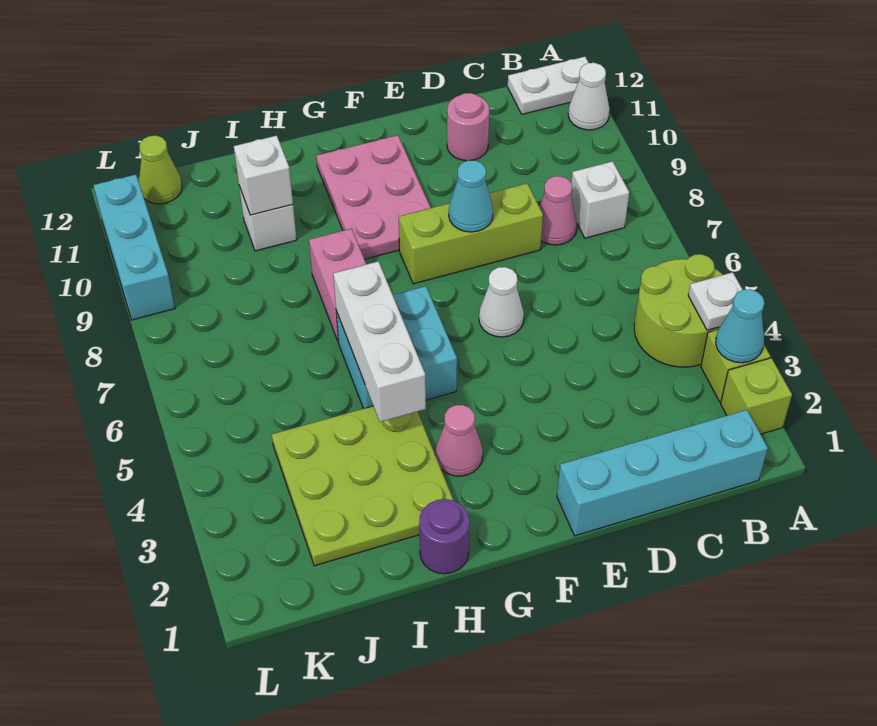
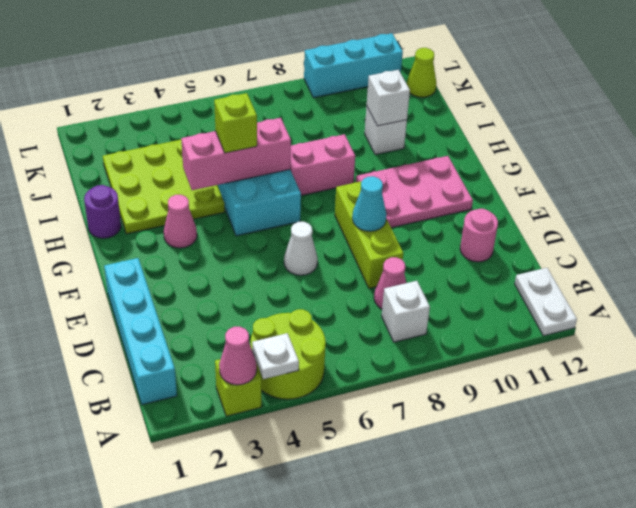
lime 1x1 brick [721,358,792,434] -> lime 1x1 brick moved to [214,93,257,153]
cyan 1x1 cone [716,289,764,363] -> pink 1x1 cone [219,327,257,385]
white 1x1 cone [568,63,609,130] -> none
white 1x3 brick [333,261,426,422] -> pink 1x3 brick [181,118,291,190]

